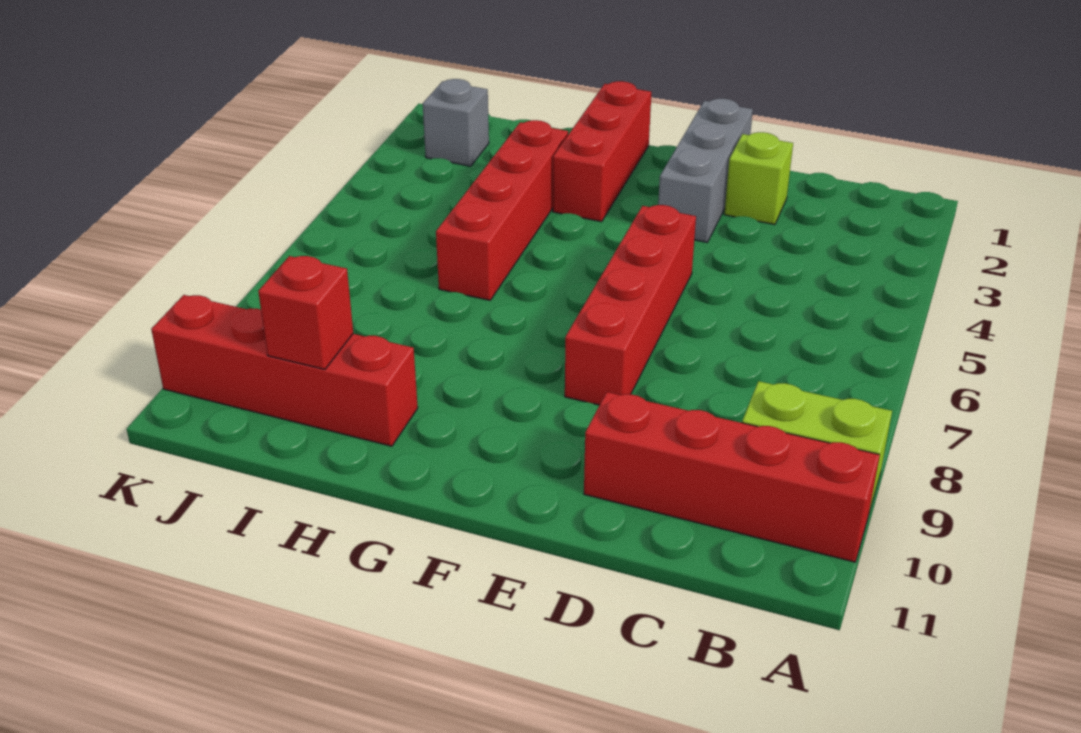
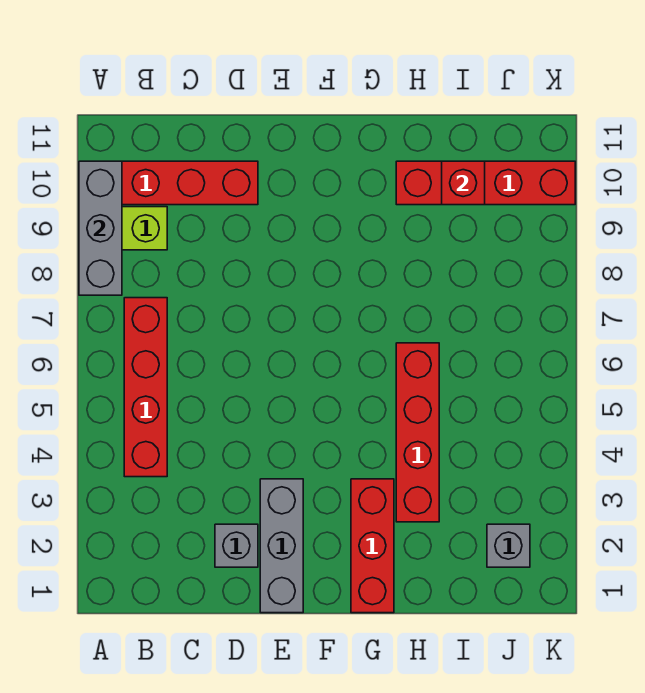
none -> grey 1x3 brick [79,161,122,295]
lime 1x1 brick [724,132,793,225] -> grey 1x1 brick [215,524,258,567]
red 1x4 brick [565,205,696,405] -> red 1x4 brick moved to [124,298,167,477]

